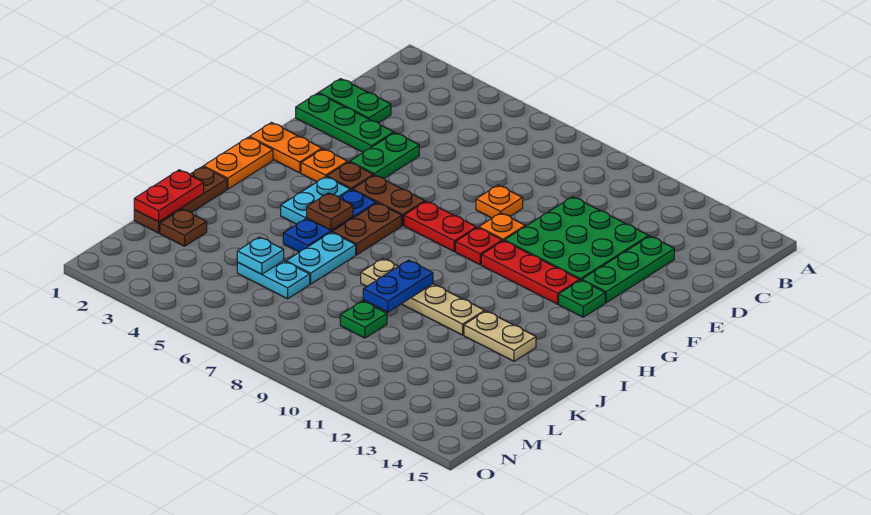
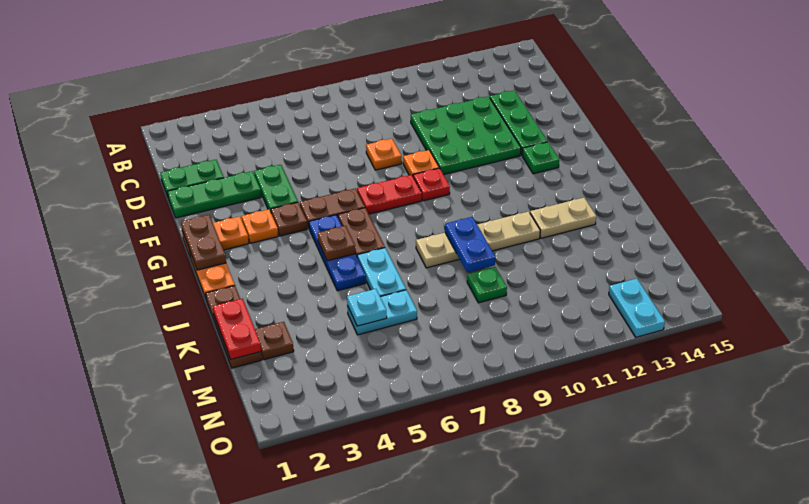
none -> brown 1x2 plate [181,215,226,270]
red 1x3 plate [481,241,580,304] -> none
cyan 1x2 plate [281,177,350,224] -> cyan 1x2 plate moved to [609,279,665,337]

